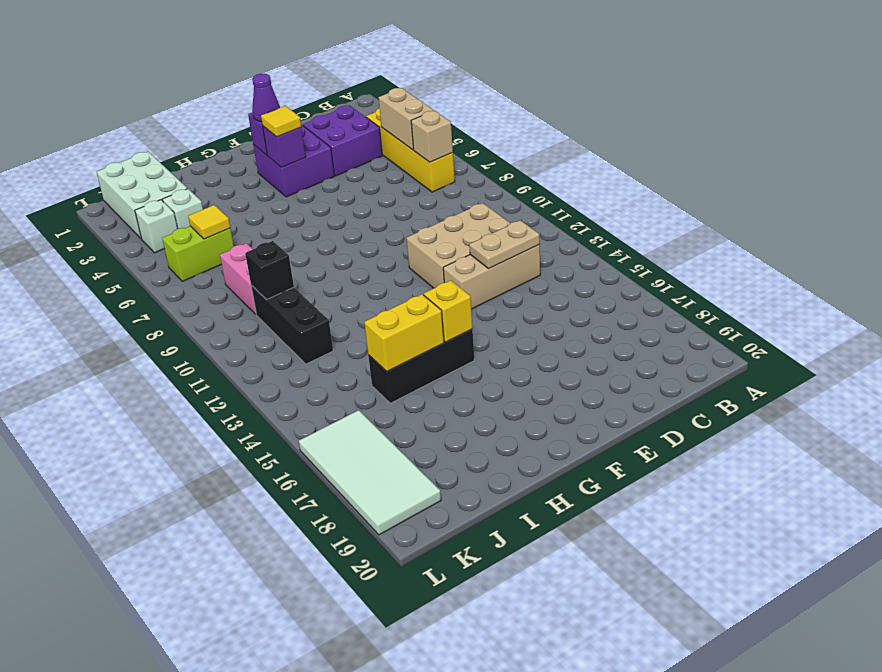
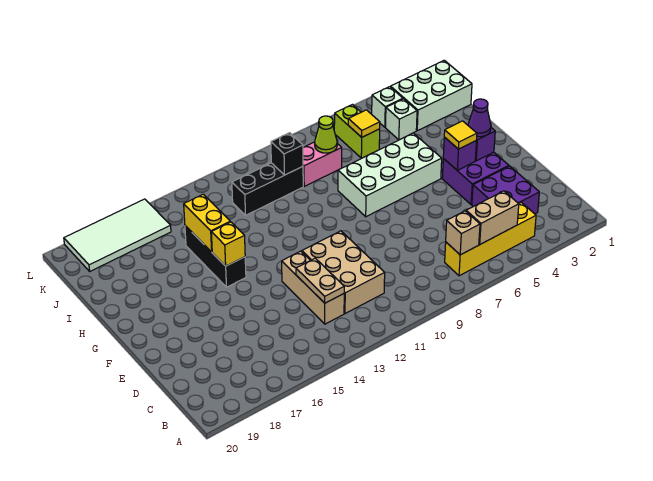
none -> white 2x4 brick [338,133,442,217]
none -> lime 1x1 cone [315,116,337,153]

